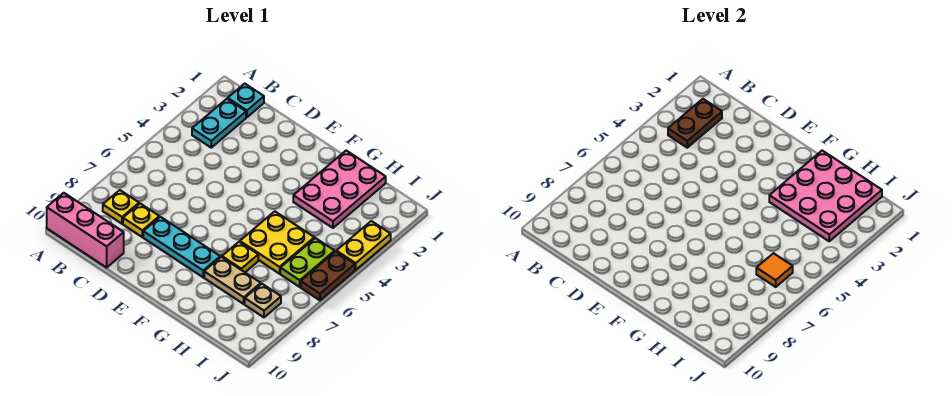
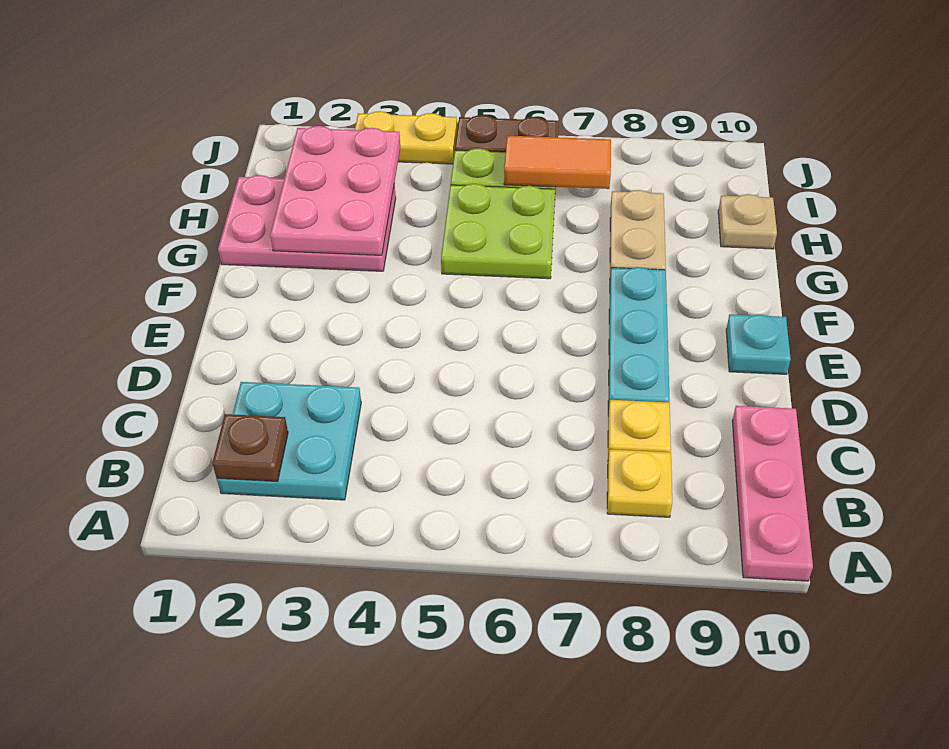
pink 1x3 brick [47,193,124,267] -> pink 1x3 plate [732,406,813,581]
cyan 1x1 plate [228,84,264,117] -> cyan 1x1 plate moved to [726,314,791,374]
cyan 1x2 plate [192,99,246,148] -> cyan 2x2 plate [217,382,361,500]
brown 1x2 plate [668,99,722,148] -> brown 1x1 plate [212,414,288,481]
pink 3x3 plate [769,151,882,241] -> pink 2x3 plate [270,126,400,255]
yellow 2x2 plate [240,211,314,274] -> lime 2x2 plate [441,184,555,279]
yellow 1x1 plate [222,242,258,272] -> none
orange 1x1 tile [756,253,793,287] -> orange 1x2 tile [504,136,611,189]
tan 1x1 plate [245,284,281,317] -> tan 1x1 plate moved to [718,194,777,249]

